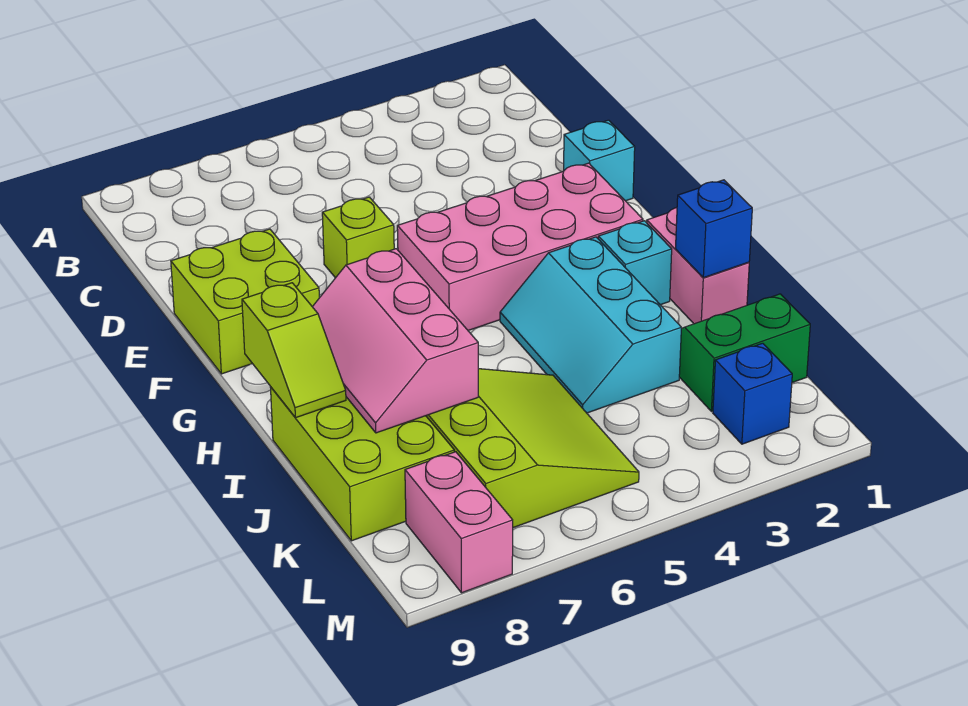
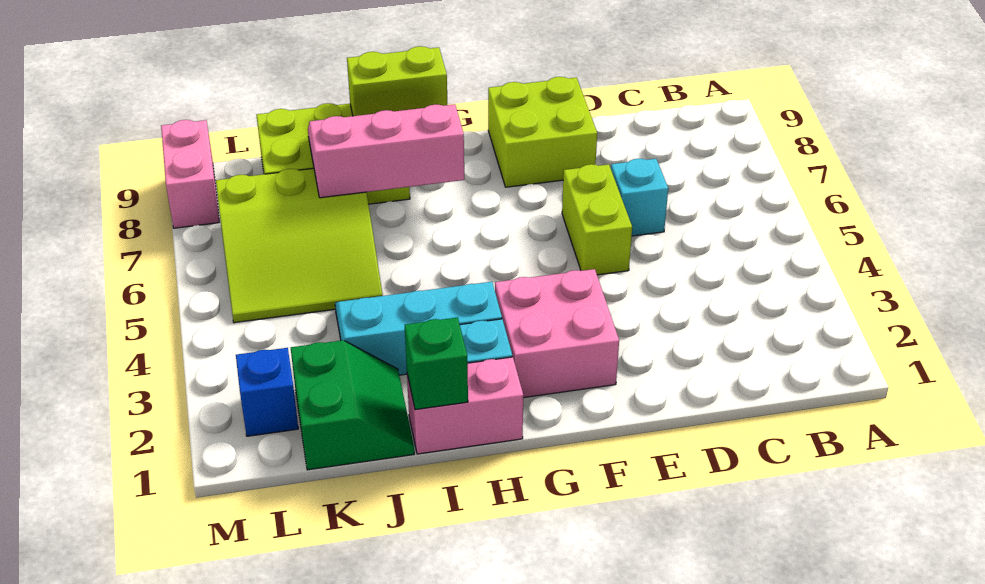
cyan 1x1 brick [564,120,635,201] -> cyan 1x1 brick moved to [611,159,668,236]
lime 1x1 brick [322,197,394,278] -> lime 1x2 brick [562,164,632,275]
pink 2x4 brick [397,163,643,330] -> pink 2x2 brick [495,269,619,398]
lime 1x2 slope [242,283,346,418] -> lime 1x2 brick [347,46,447,116]
blue 1x1 brick [675,180,752,278] -> green 1x1 brick [405,317,468,410]
pink 1x2 brick [405,452,513,593] -> pink 1x2 brick turned to [161,120,219,228]

